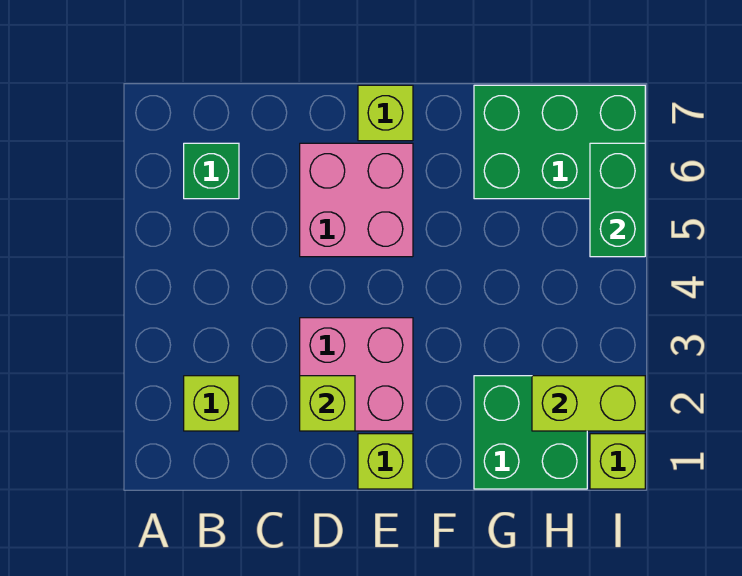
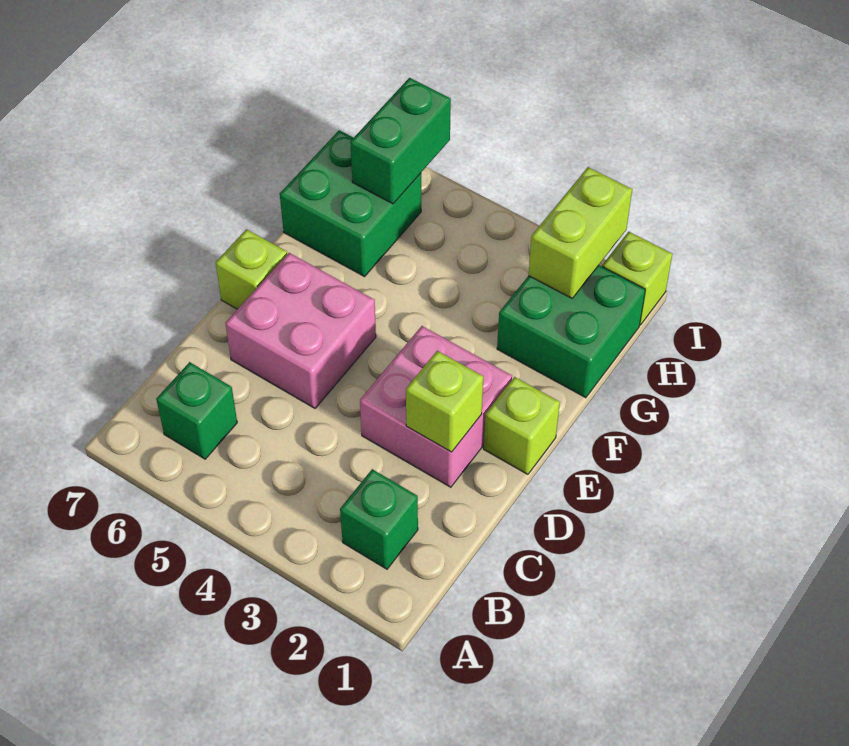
lime 1x1 brick [184,376,239,431] -> green 1x1 brick [340,469,418,569]
green 2x3 brick [474,85,645,199] -> green 2x2 brick [280,130,421,277]
green 1x2 brick [590,143,645,257] -> green 1x2 brick turned to [350,78,451,204]

